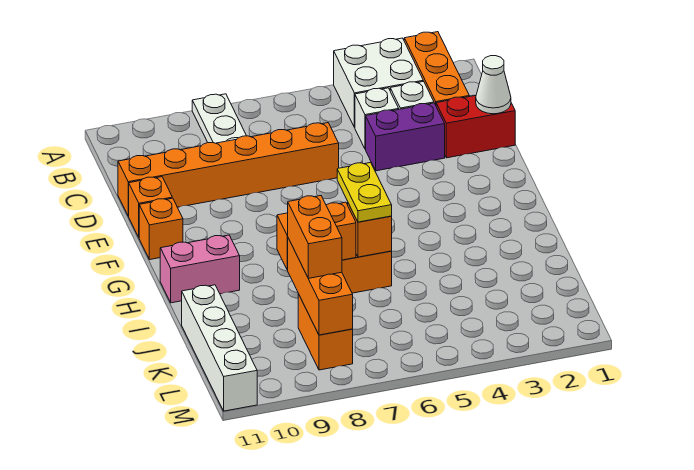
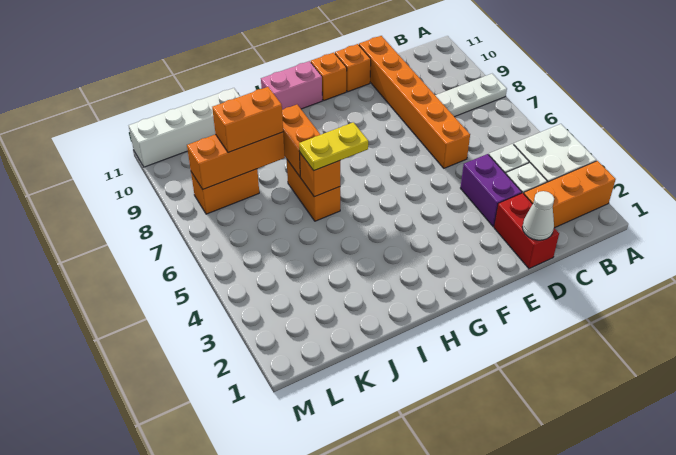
pink 1x2 brick [160,235,240,303] -> pink 1x2 brick turned to [261,61,322,110]

